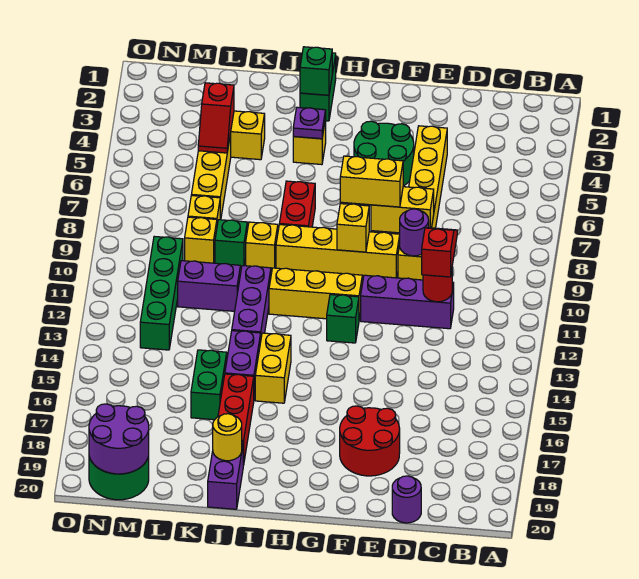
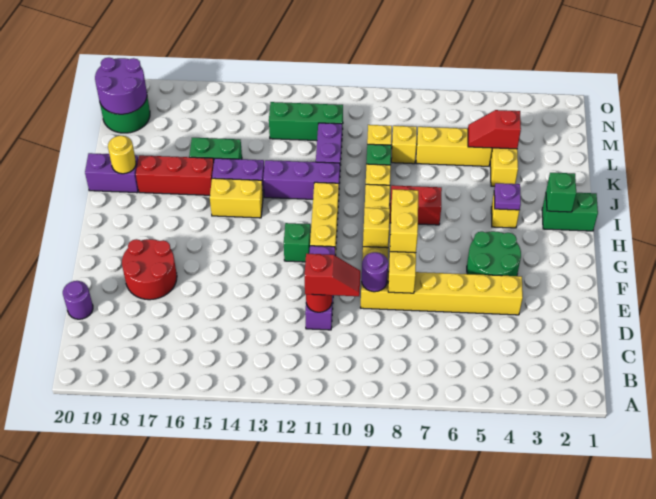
green 1x4 brick [140,236,183,350] -> green 1x3 brick [269,102,343,141]

